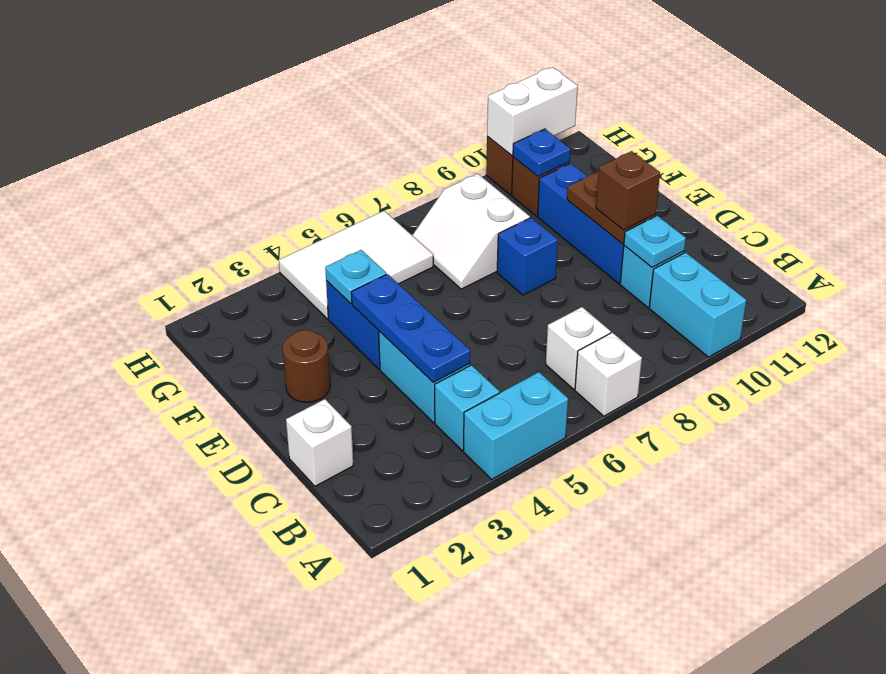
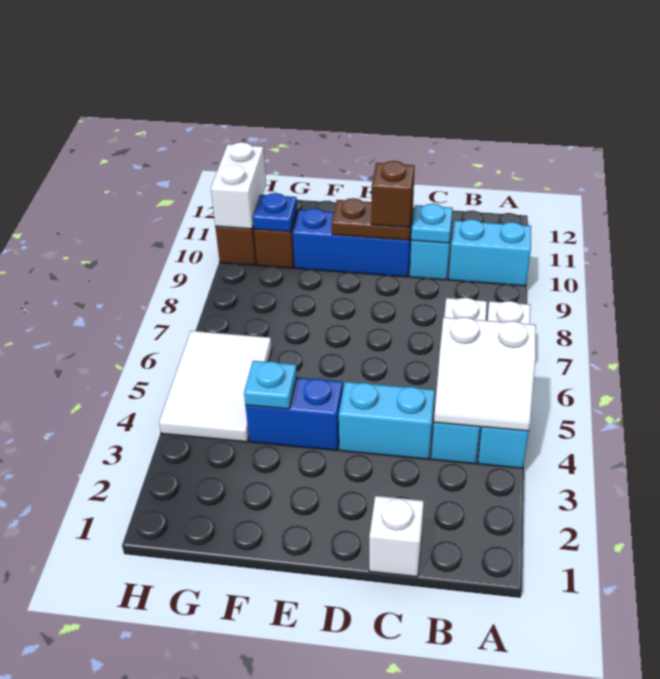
blue 1x3 plate [351,274,470,382] -> none
brown 1x1 round brick [283,330,330,402] -> none
blue 1x1 brick [497,218,558,295] -> none
white 2x2 slope [412,174,530,289] -> white 2x2 slope moved to [434,317,536,431]

